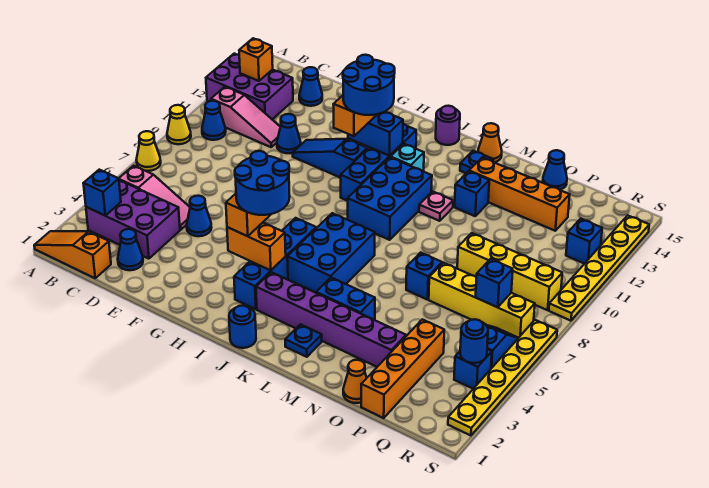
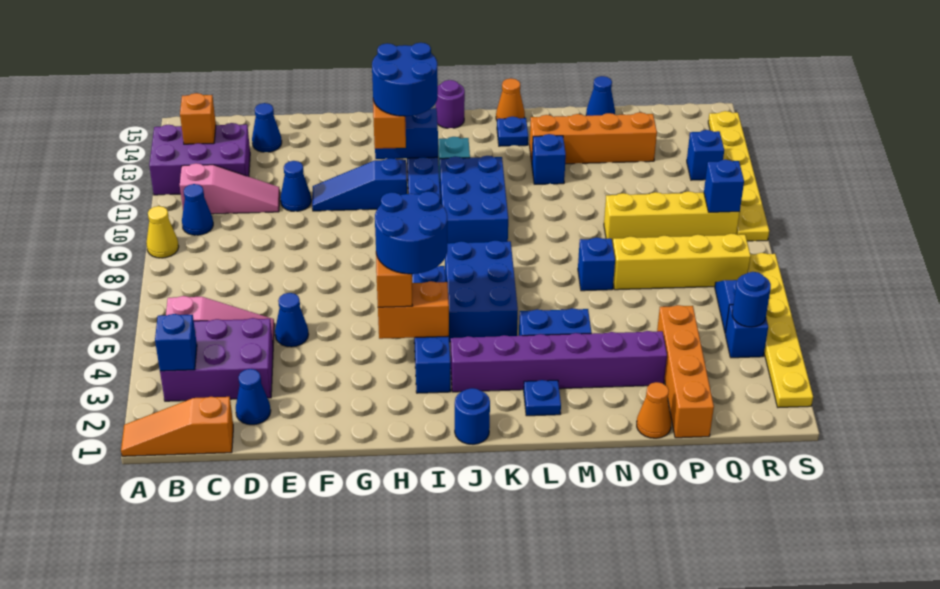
yellow 1x1 cone [136,131,161,171] -> none
pink 1x1 plate [419,191,453,221] -> none
blue 1x1 brick [476,259,513,307] -> blue 1x1 brick moved to [704,160,744,212]

